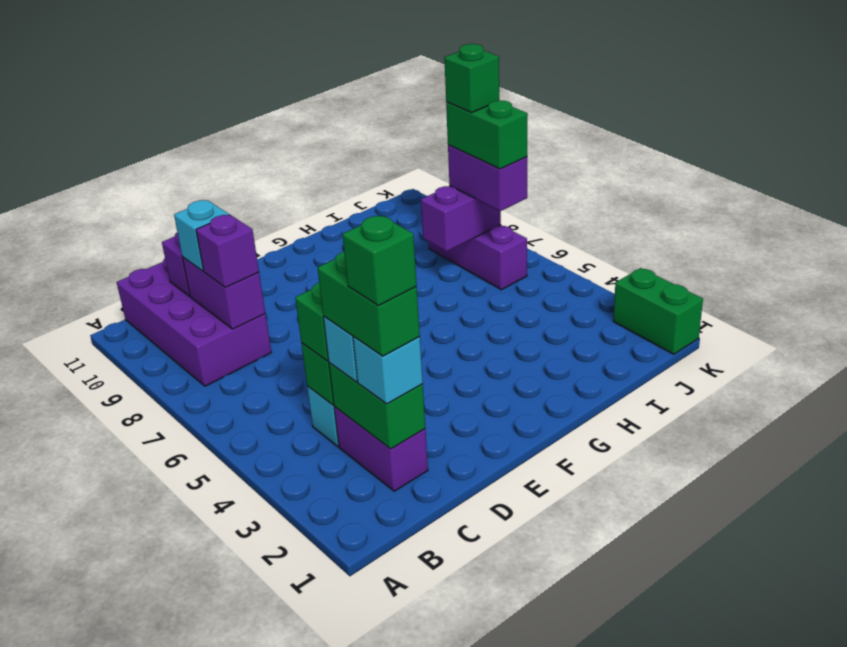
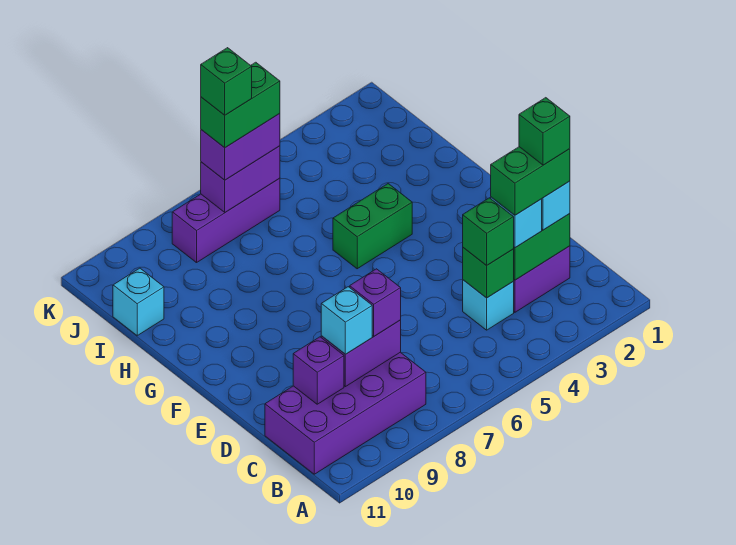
purple 1x2 brick [421,186,501,251] -> purple 1x2 brick turned to [201,146,280,212]
none -> cyan 1x1 brick [113,268,164,336]
green 1x2 brick [613,268,703,354] -> green 1x2 brick moved to [333,184,412,269]

